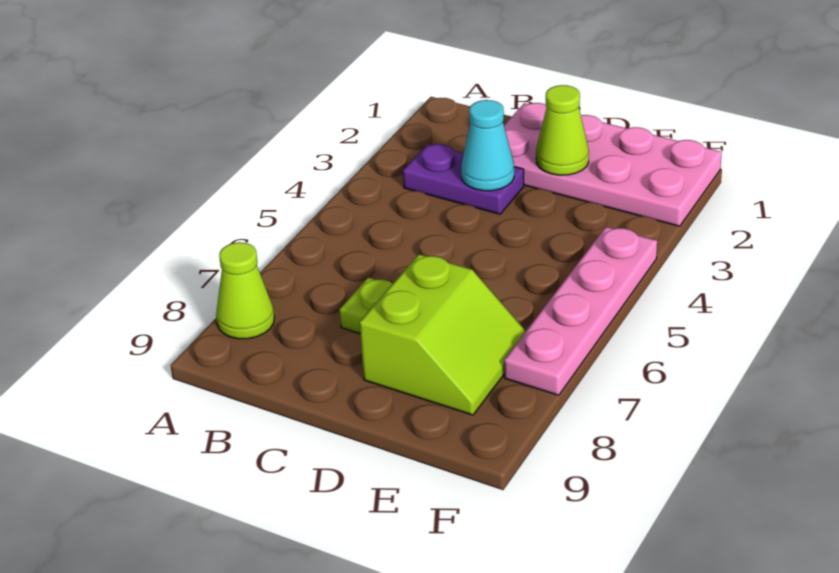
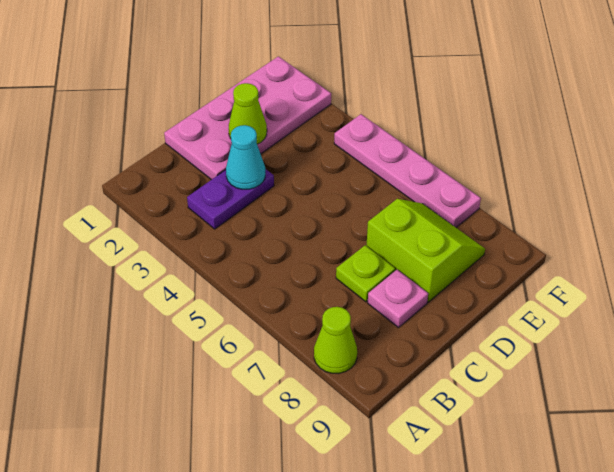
none -> pink 1x1 plate [368,270,428,328]

